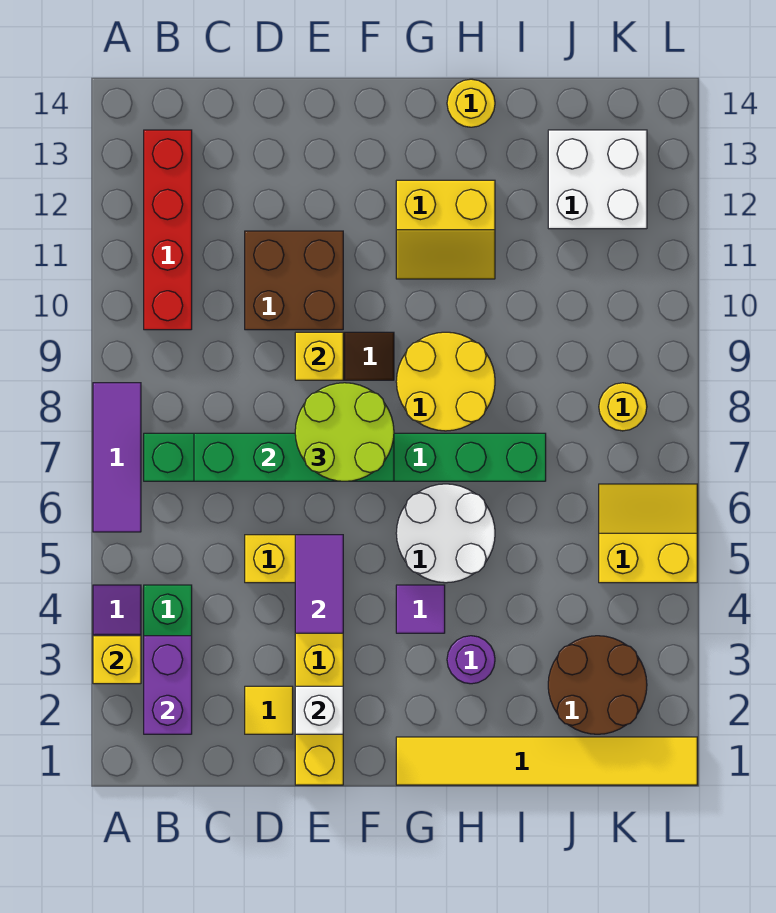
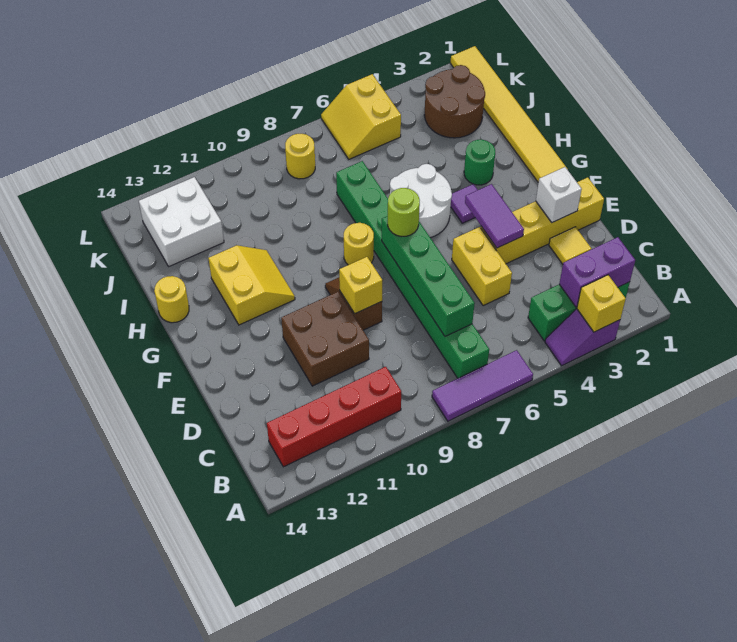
purple 1x2 tile [295,535,343,633] -> purple 1x2 tile turned to [465,184,524,248]
lime 2x2 round brick [295,383,394,481] -> lime 1x1 round brick [388,188,420,237]
yellow 2x2 round brick [396,332,495,431] -> yellow 1x1 round brick [344,223,374,265]
purple 1x1 round brick [447,636,495,684] -> green 1x1 round brick [464,140,495,185]

